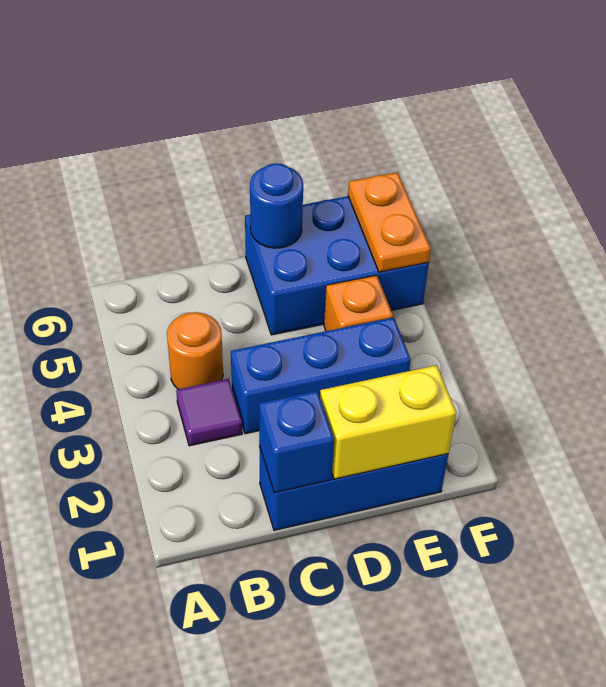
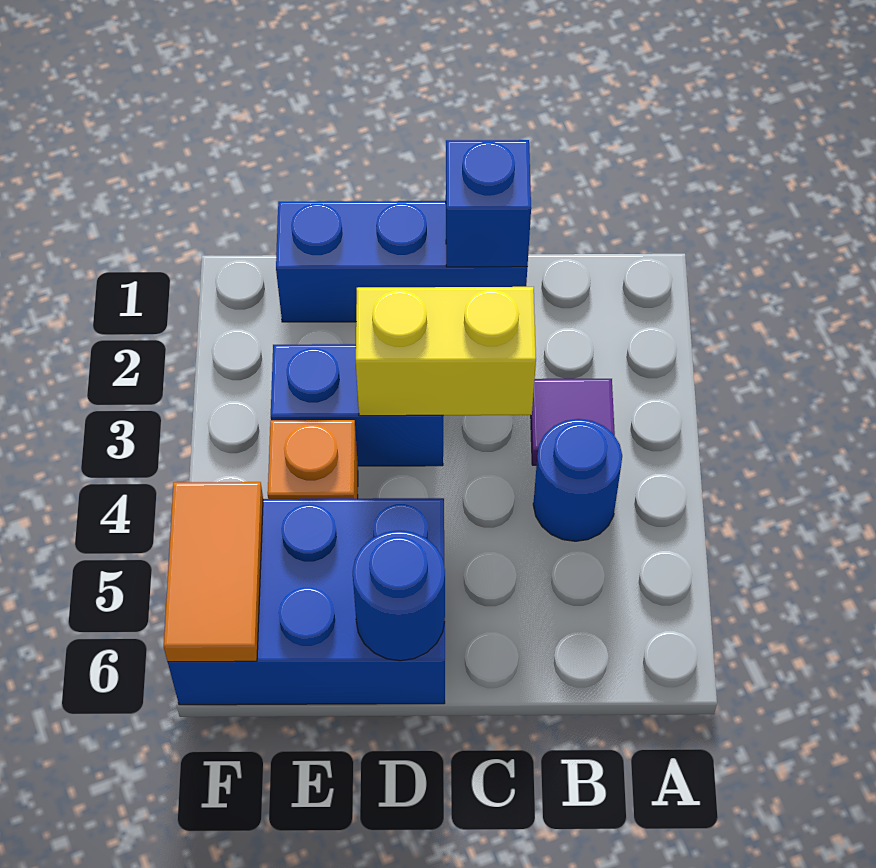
orange 1x1 round brick [167,312,223,389] -> blue 1x1 round brick [533,419,622,541]
blue 1x3 brick [231,317,411,434] -> blue 1x2 brick [271,344,443,466]
yellow 1x2 brick [320,365,456,479] -> yellow 1x2 brick moved to [356,287,536,416]
orange 1x2 plate [348,172,431,272] -> orange 1x2 tile [164,482,263,662]

